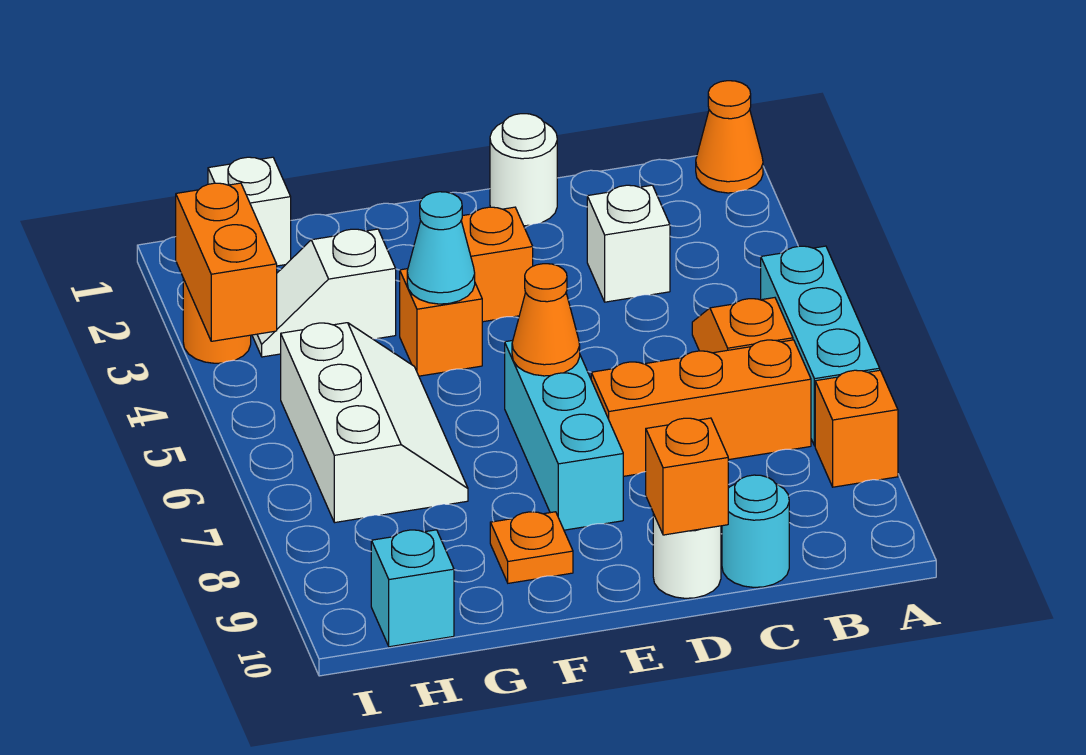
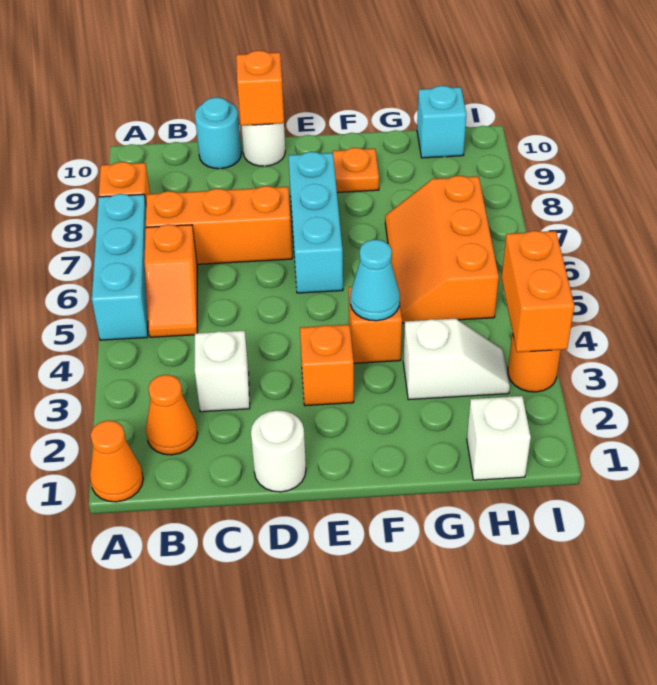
orange 1x1 cone [512,264,580,376] -> orange 1x1 cone moved to [146,375,198,455]
white 2x3 slope [281,323,468,523] -> orange 2x3 slope [385,176,499,323]

